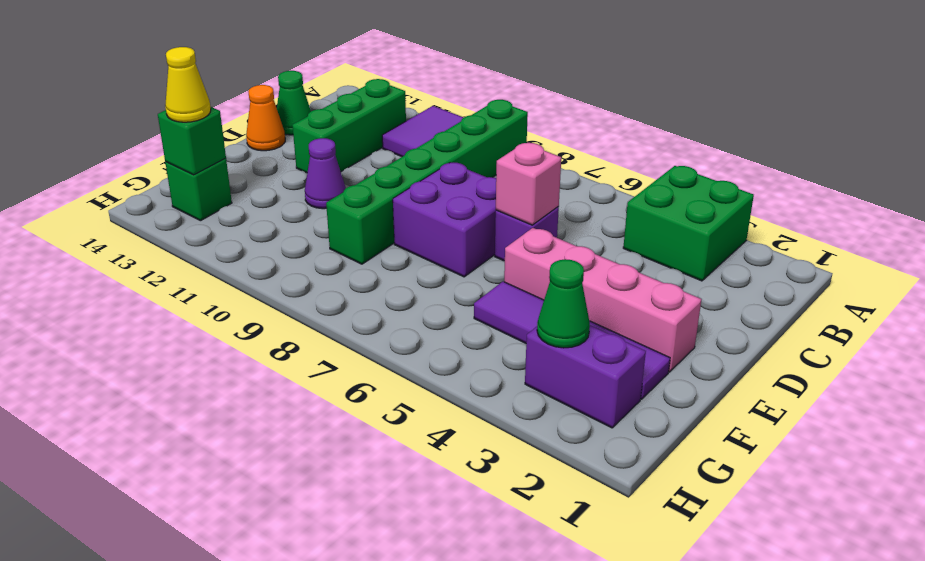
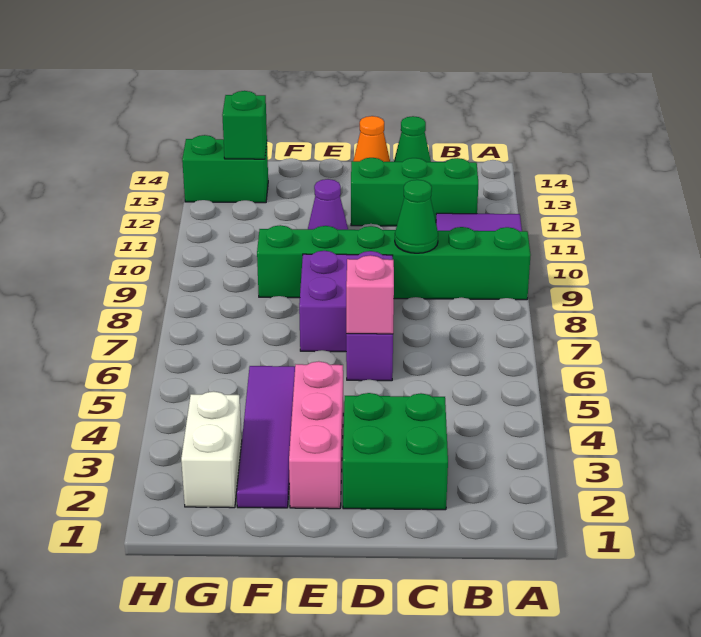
green 2x2 brick [623,166,754,281] -> green 2x2 brick moved to [343,393,448,510]
pink 1x4 brick [504,228,702,372] -> pink 1x3 brick [289,361,343,509]
purple 1x2 brick [525,326,646,428] -> white 1x2 brick [181,391,242,508]
green 1x1 cone [537,259,590,348] -> green 1x1 cone moved to [395,180,438,253]
green 1x1 brick [165,158,232,221] -> green 1x2 brick [182,135,268,203]
yellow 1x1 cone [165,47,211,122] -> none

